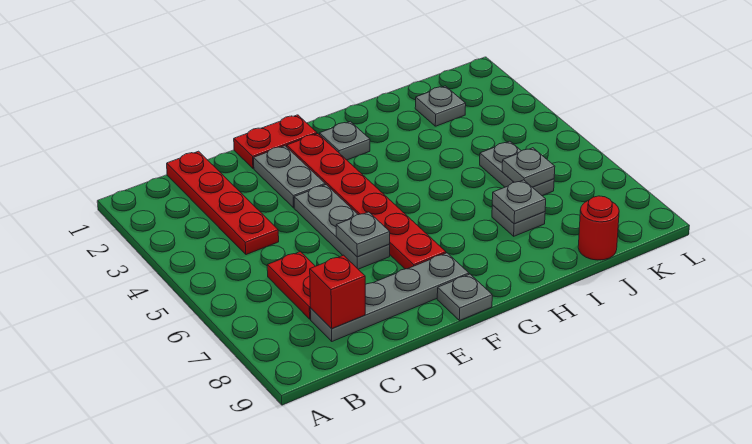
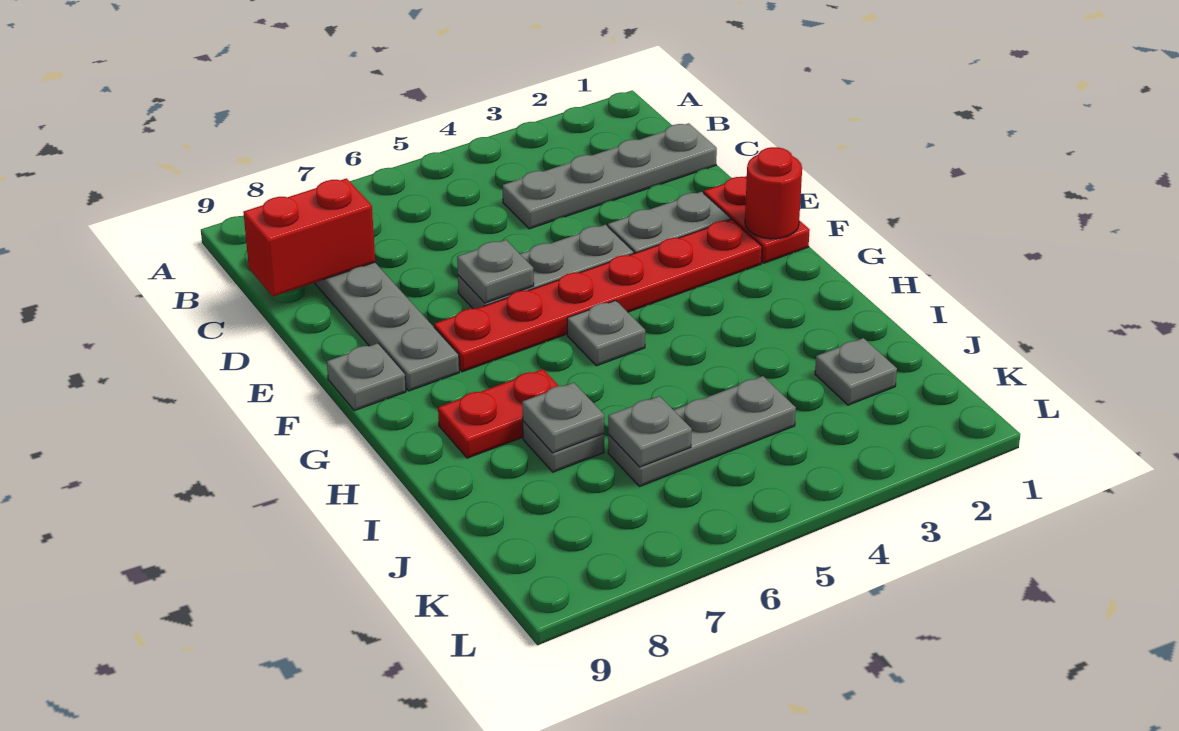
red 1x4 plate [167,151,279,255] -> grey 1x4 plate [502,123,717,229]
red 1x2 plate [267,252,315,319] -> red 1x2 plate moved to [438,369,558,458]
red 1x1 brick [310,255,365,329] -> red 1x2 brick [243,178,375,296]
grey 1x1 plate [320,121,370,160] -> grey 1x1 plate moved to [567,300,645,366]
grey 1x2 plate [480,141,554,196] -> grey 1x3 plate [608,376,796,487]
red 1x1 round brick [578,196,619,260] -> red 1x1 round brick moved to [745,147,802,239]

